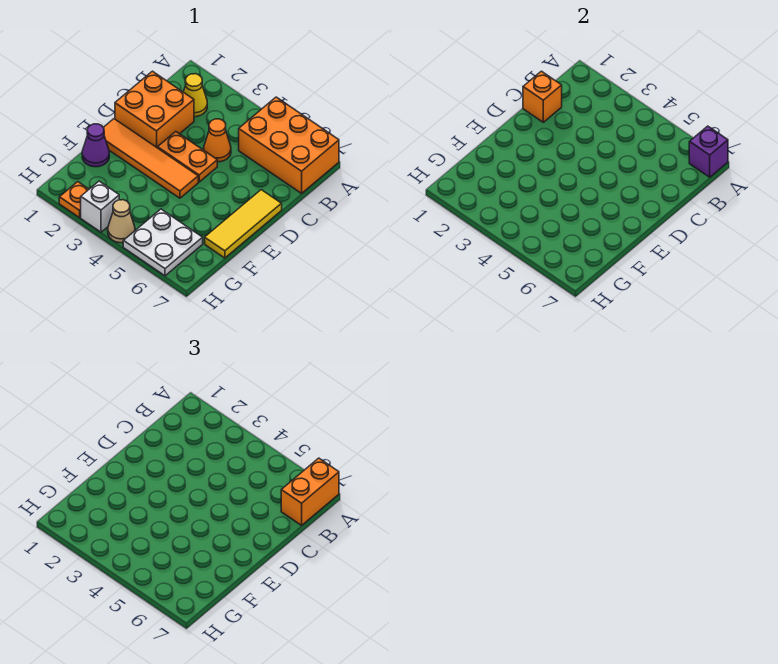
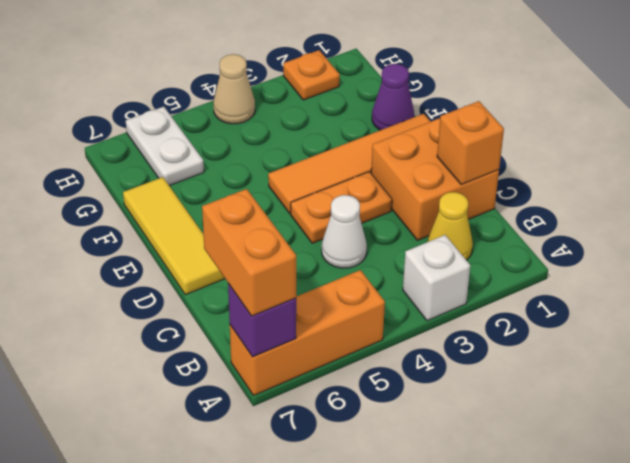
orange 2x3 brick [239,97,339,193] -> orange 1x3 brick [230,270,385,396]
orange 1x1 cone [204,119,231,162] -> white 1x1 cone [322,195,367,268]
white 2x2 plate [123,209,203,276] -> white 1x2 plate [126,107,204,186]
white 1x1 brick [81,181,119,232] -> white 1x1 brick moved to [403,235,470,321]

